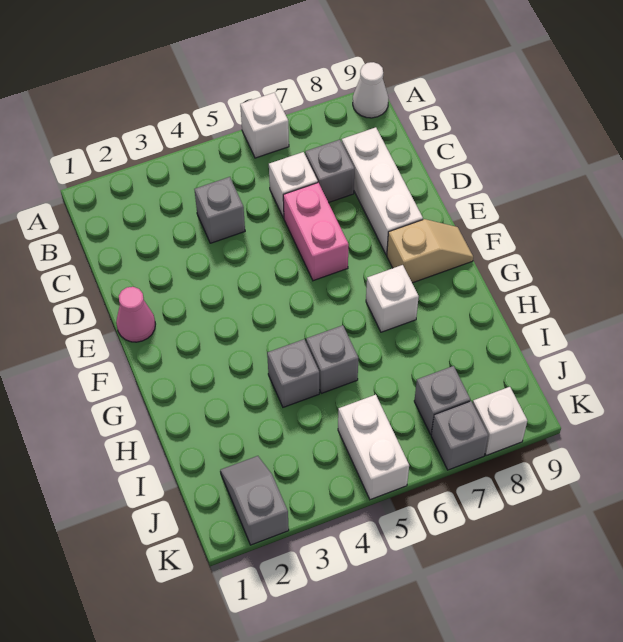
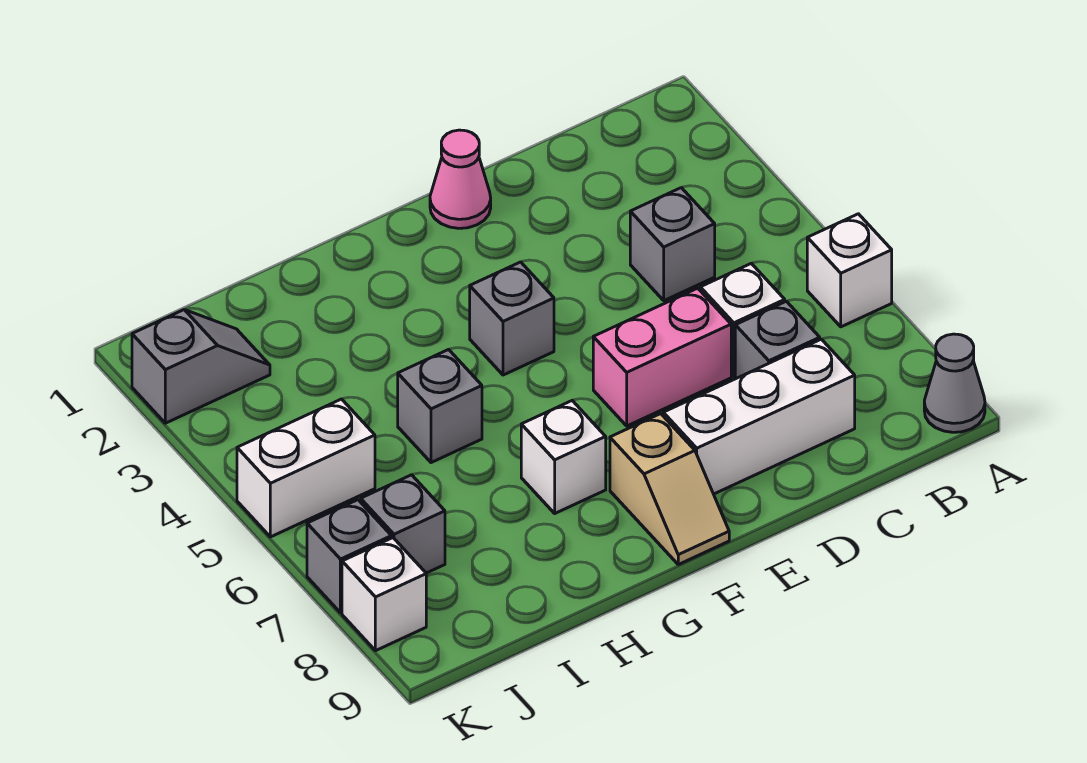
white 1x1 cone [353,62,388,118] -> grey 1x1 cone [924,334,985,432]
grey 1x1 brick [267,339,319,407] -> grey 1x1 brick moved to [470,262,554,375]

